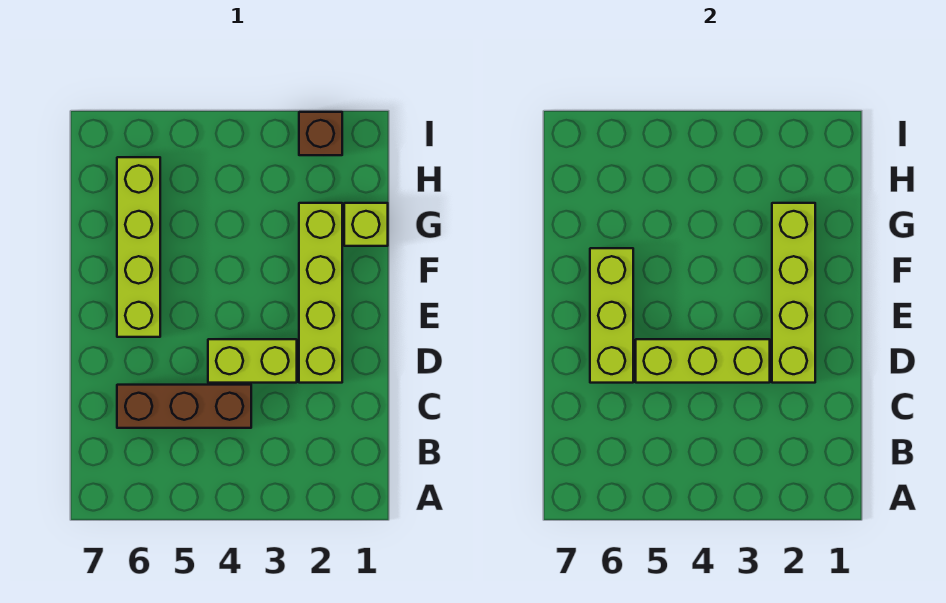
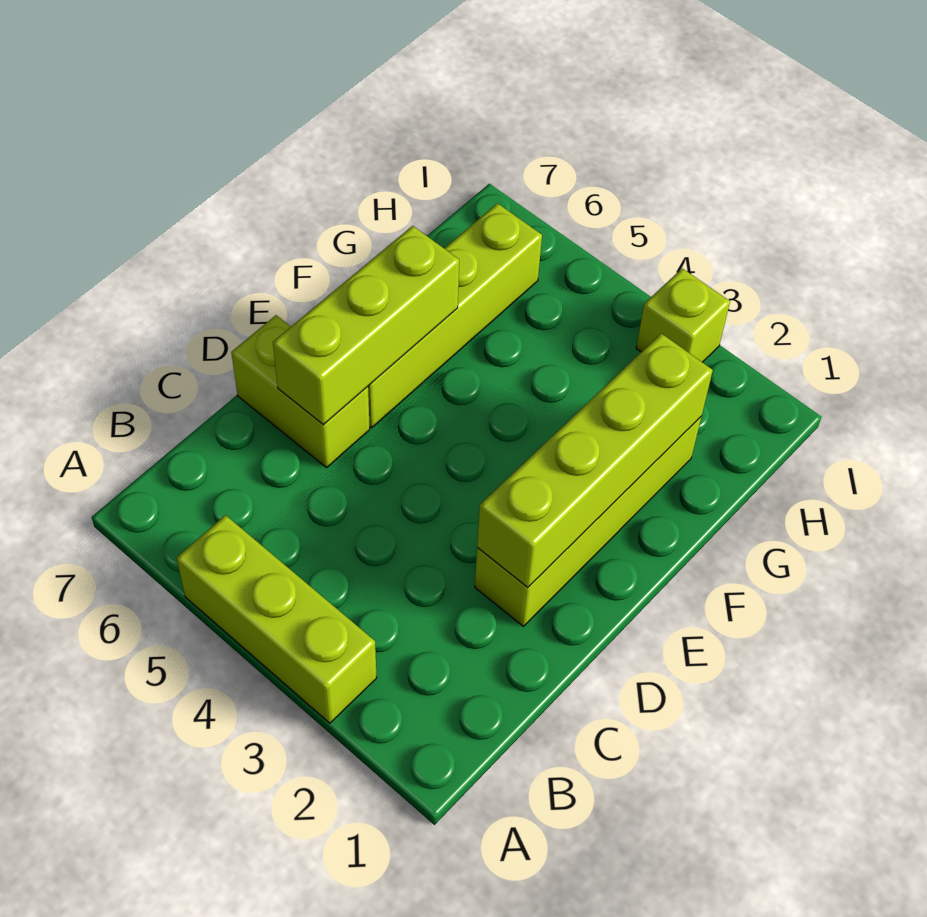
brown 1x3 brick [117,385,251,428] -> none
lime 1x2 brick [208,339,297,383] -> lime 1x2 brick moved to [231,315,370,467]
lime 1x3 brick [636,339,770,383] -> lime 1x3 brick moved to [177,515,377,723]
lime 1x1 brick [344,203,388,246] -> lime 1x1 brick moved to [636,268,730,362]
brown 1x1 brick [299,112,342,155] -> none

